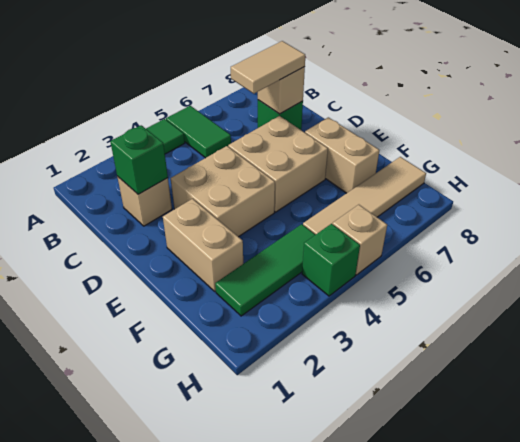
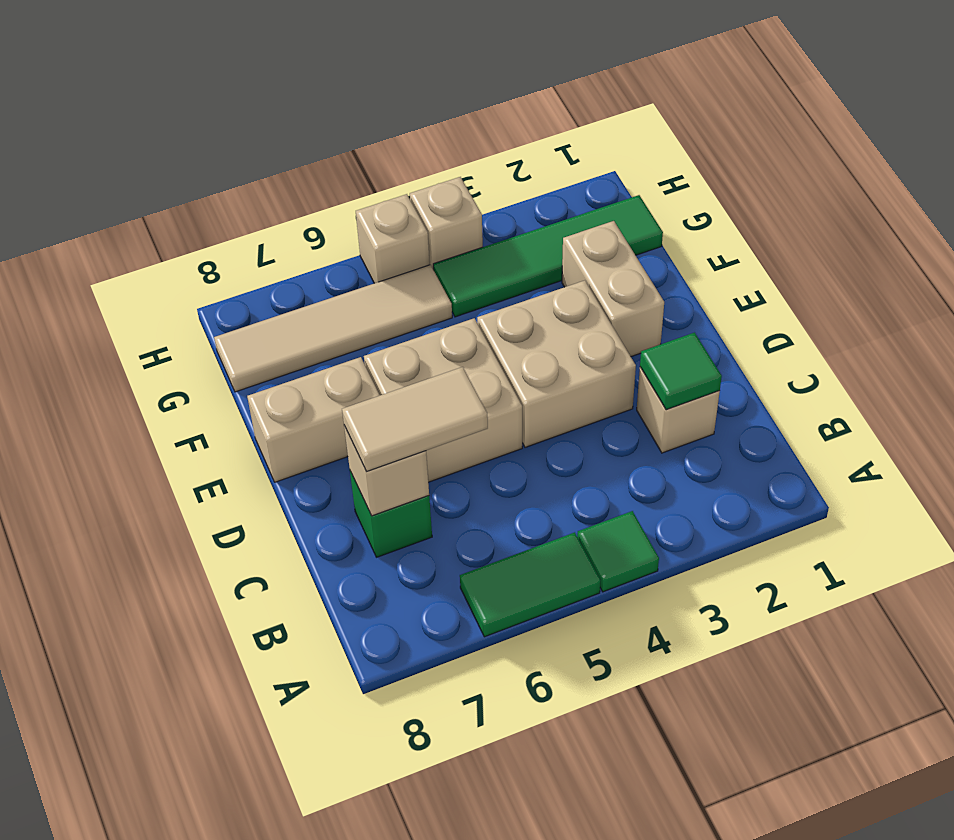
green 1x2 tile [166,106,231,158] -> green 1x2 tile turned to [460,532,600,637]
green 1x1 brick [110,125,168,194] -> green 1x1 tile [640,333,722,410]
tan 1x2 brick [305,117,379,193] -> tan 1x2 brick turned to [247,357,380,482]
green 1x3 tile [215,224,315,316] -> green 1x4 tile [433,195,663,317]
green 1x1 brick [302,224,360,296] -> tan 1x1 brick [410,177,483,270]

